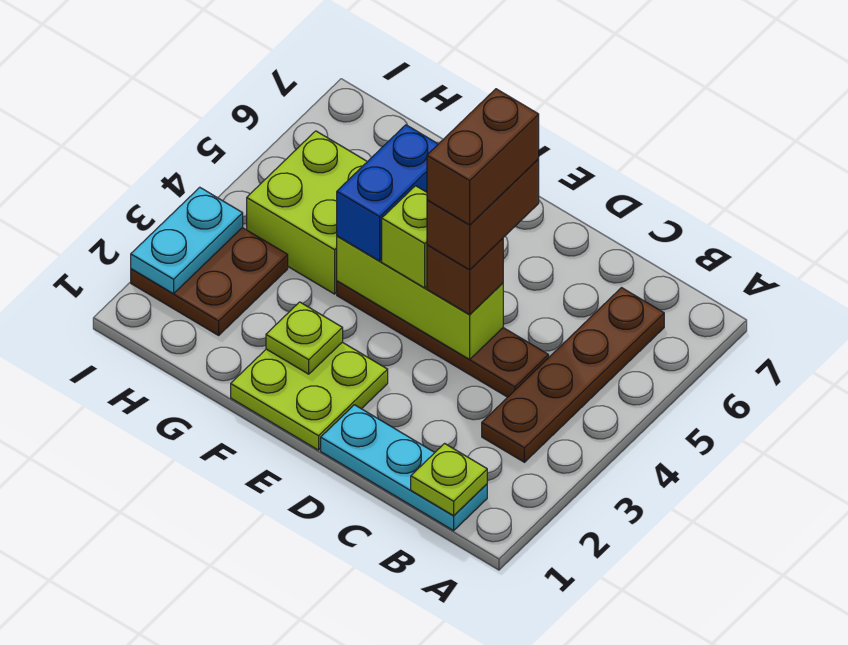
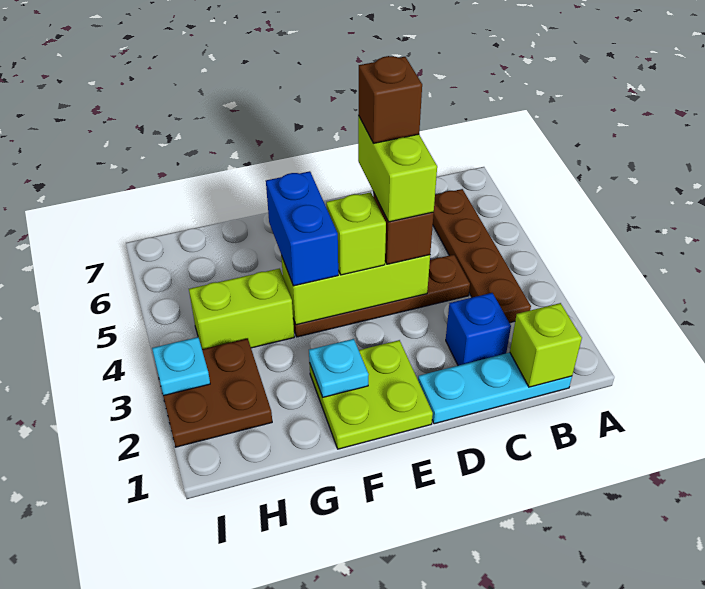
lime 1x1 plate [411,444,487,516] -> lime 1x1 brick [510,303,582,387]
none -> blue 1x1 brick [446,293,511,366]
brown 1x2 brick [427,159,539,270] -> lime 1x2 brick [358,116,437,222]
brown 1x2 brick [427,89,539,225] -> brown 1x1 brick [358,56,422,143]
lime 1x1 plate [266,302,343,374] -> cyan 1x1 plate [309,339,369,397]
lime 2x2 brick [247,131,367,294] -> lime 1x2 brick [189,268,294,349]
cyan 1x2 plate [131,187,243,294] -> cyan 1x1 plate [152,337,210,396]

